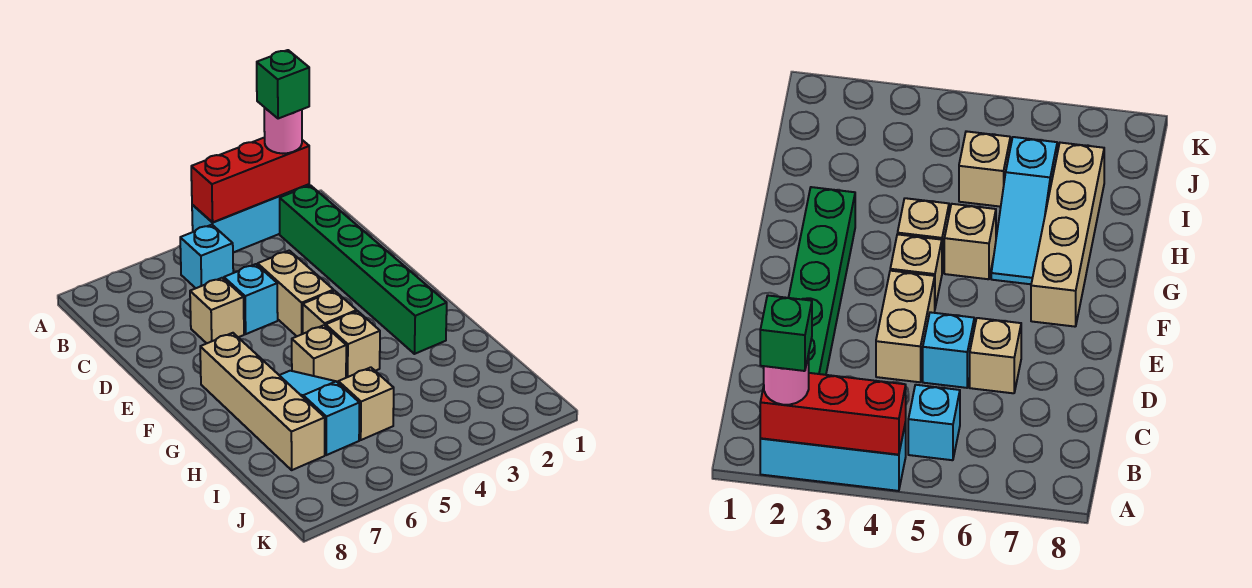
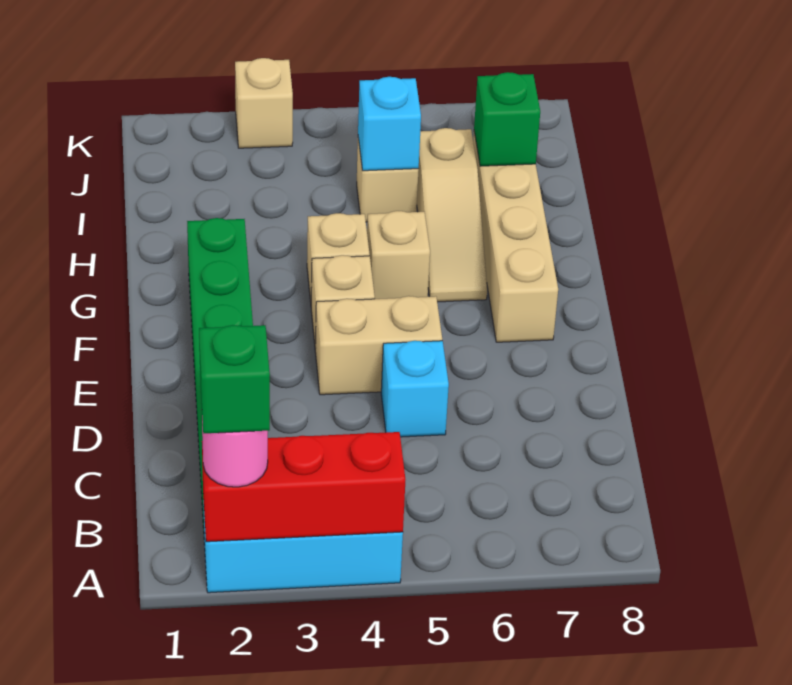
cyan 1x1 brick [180,225,233,288] -> cyan 1x1 brick moved to [358,77,421,171]
tan 1x2 brick [258,251,334,336] -> tan 1x2 brick turned to [315,296,442,395]
tan 1x1 brick [190,278,244,343] -> tan 1x1 brick moved to [235,58,293,148]
cyan 1x3 slope [279,371,359,455] -> tan 1x3 slope [417,128,487,302]
none -> green 1x1 brick [474,72,540,166]

